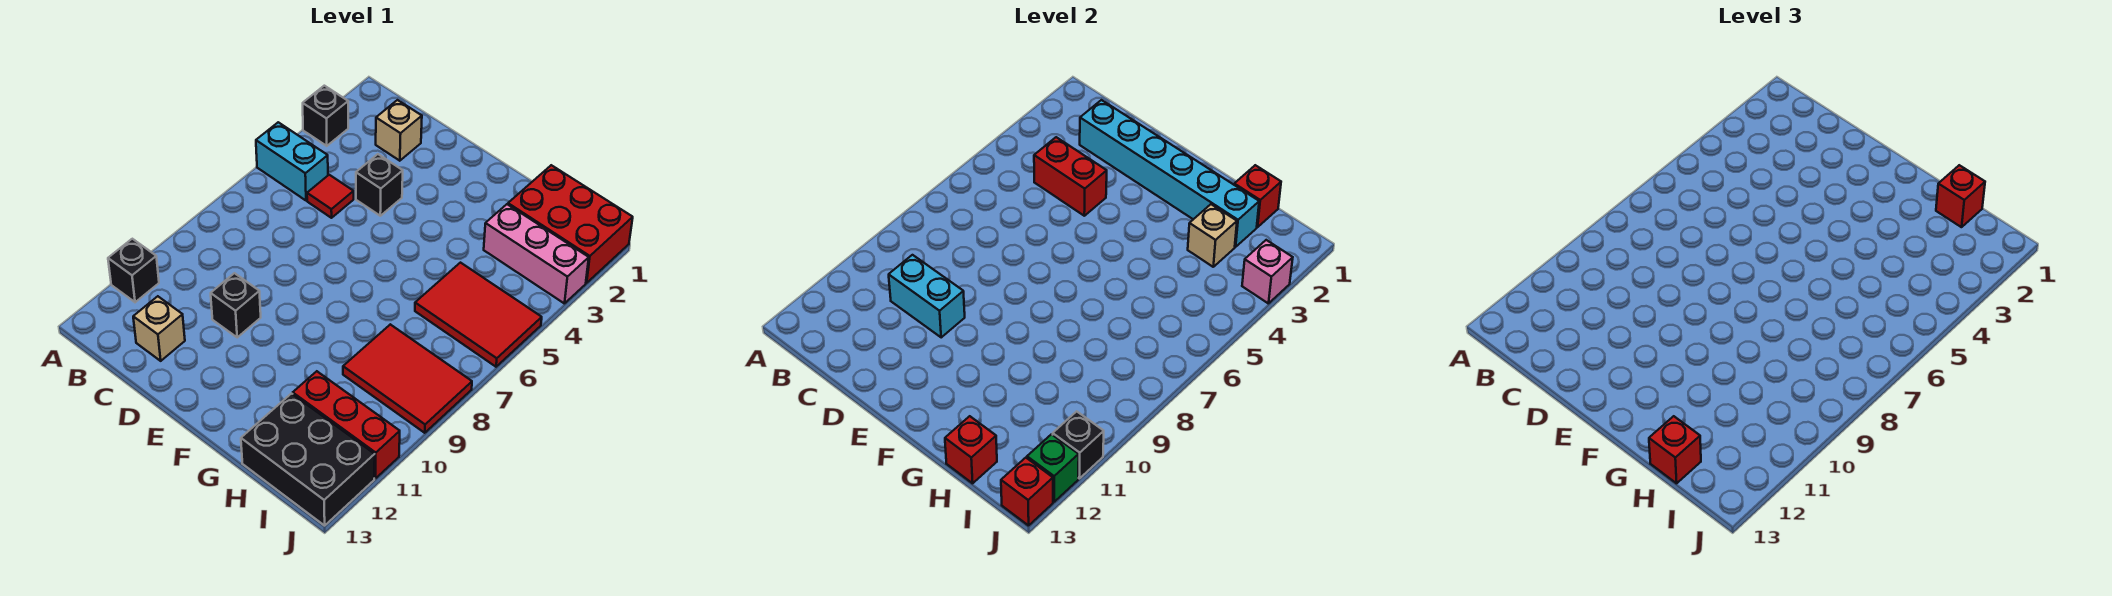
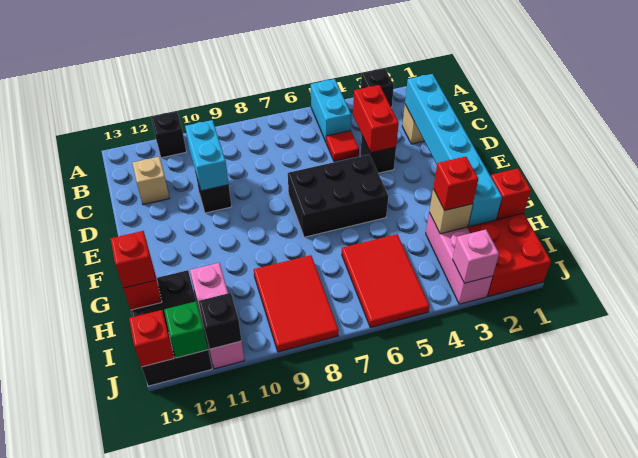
none -> black 2x3 brick [288,155,388,237]
red 1x1 brick [1936,165,1985,227] -> red 1x1 brick moved to [433,156,478,211]
red 1x3 brick [293,371,400,478] -> pink 1x3 brick [190,263,244,369]

